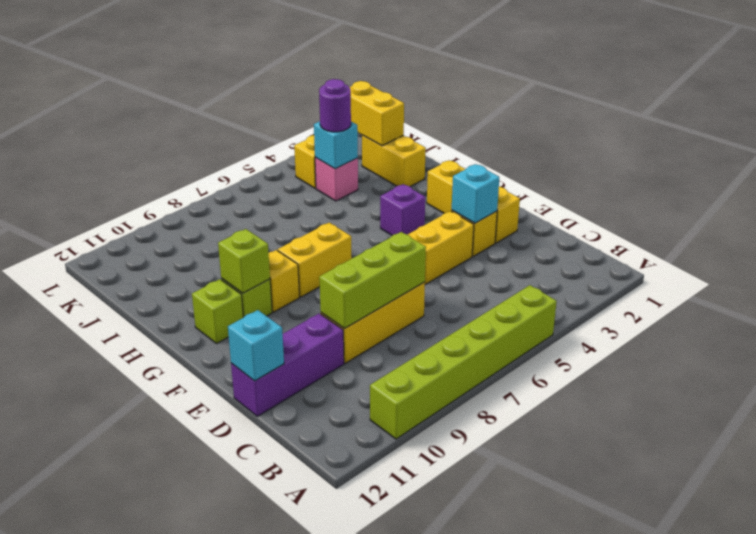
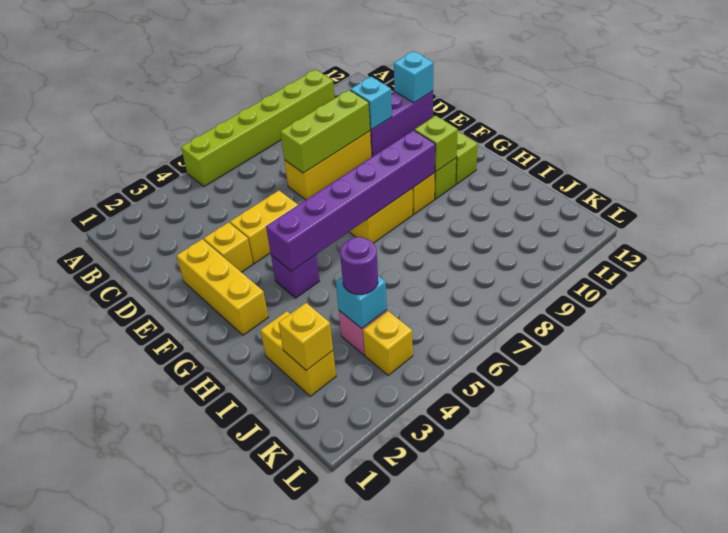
cyan 1x1 brick [452,164,499,223] -> cyan 1x1 brick moved to [350,77,392,130]
none -> purple 1x6 brick [266,130,435,271]
yellow 1x2 brick [350,81,404,146] -> yellow 1x1 brick [278,303,333,370]

